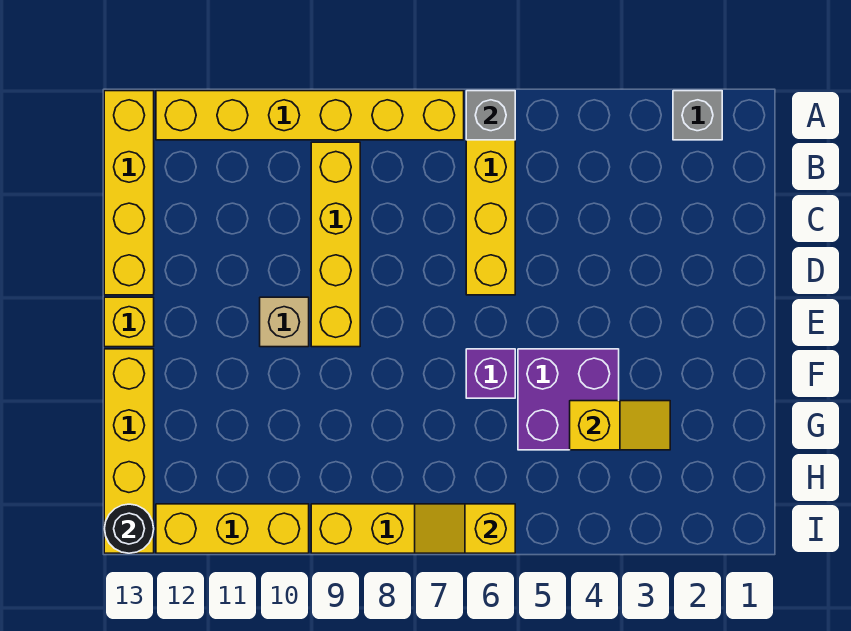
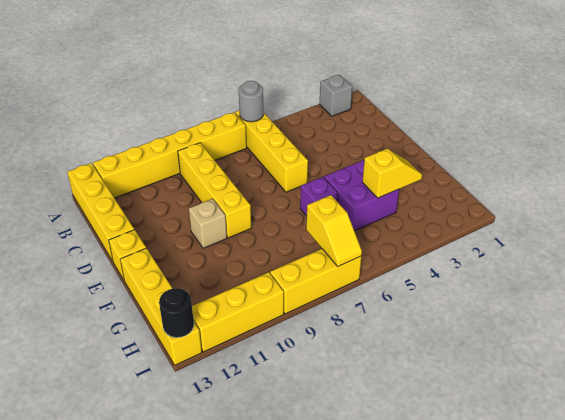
grey 1x1 brick [466,91,515,140] -> grey 1x1 round brick [239,81,264,122]
yellow 1x2 slope [415,504,515,553] -> yellow 1x2 slope turned to [306,195,362,266]

